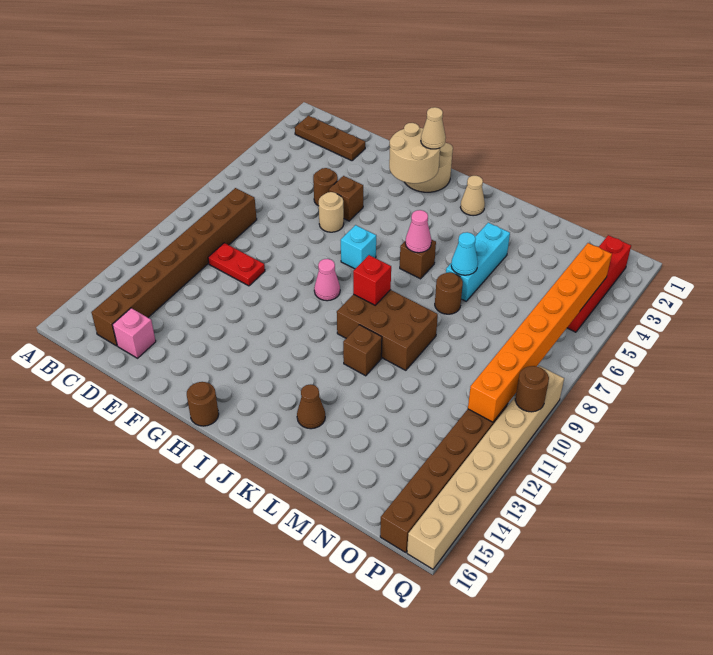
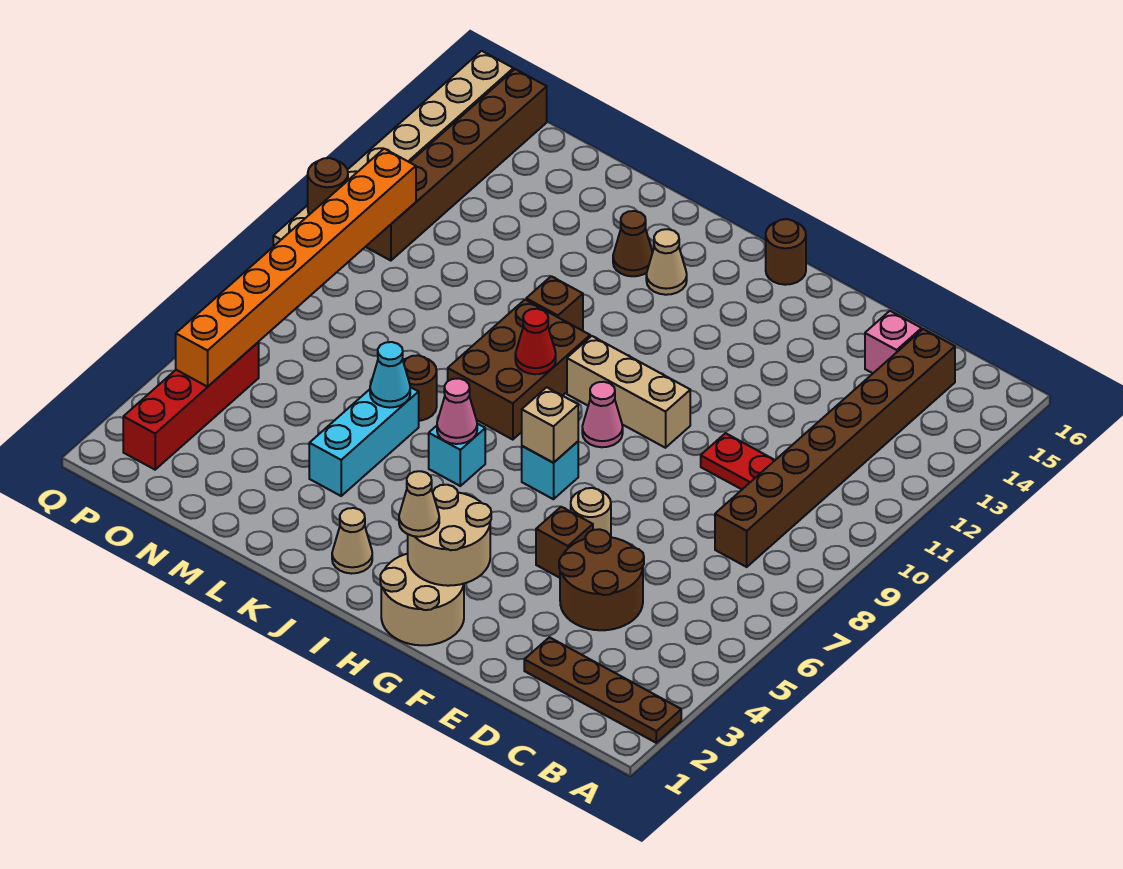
brown 1x3 plate [295,116,365,161] -> brown 1x4 plate [524,637,681,743]
brown 1x1 round brick [313,168,338,206] -> brown 2x2 round brick [559,529,644,630]
none -> tan 1x3 brick [567,336,690,448]
none -> tan 1x1 brick [522,387,578,463]
brown 1x1 brick [400,239,436,279] -> cyan 1x1 brick [429,424,485,486]
brown 2x3 brick [337,290,438,370] -> brown 2x3 brick turned to [448,300,590,440]
red 1x1 brick [353,255,391,305] -> red 1x1 cone [515,309,556,374]
none -> tan 1x1 cone [646,229,687,295]

